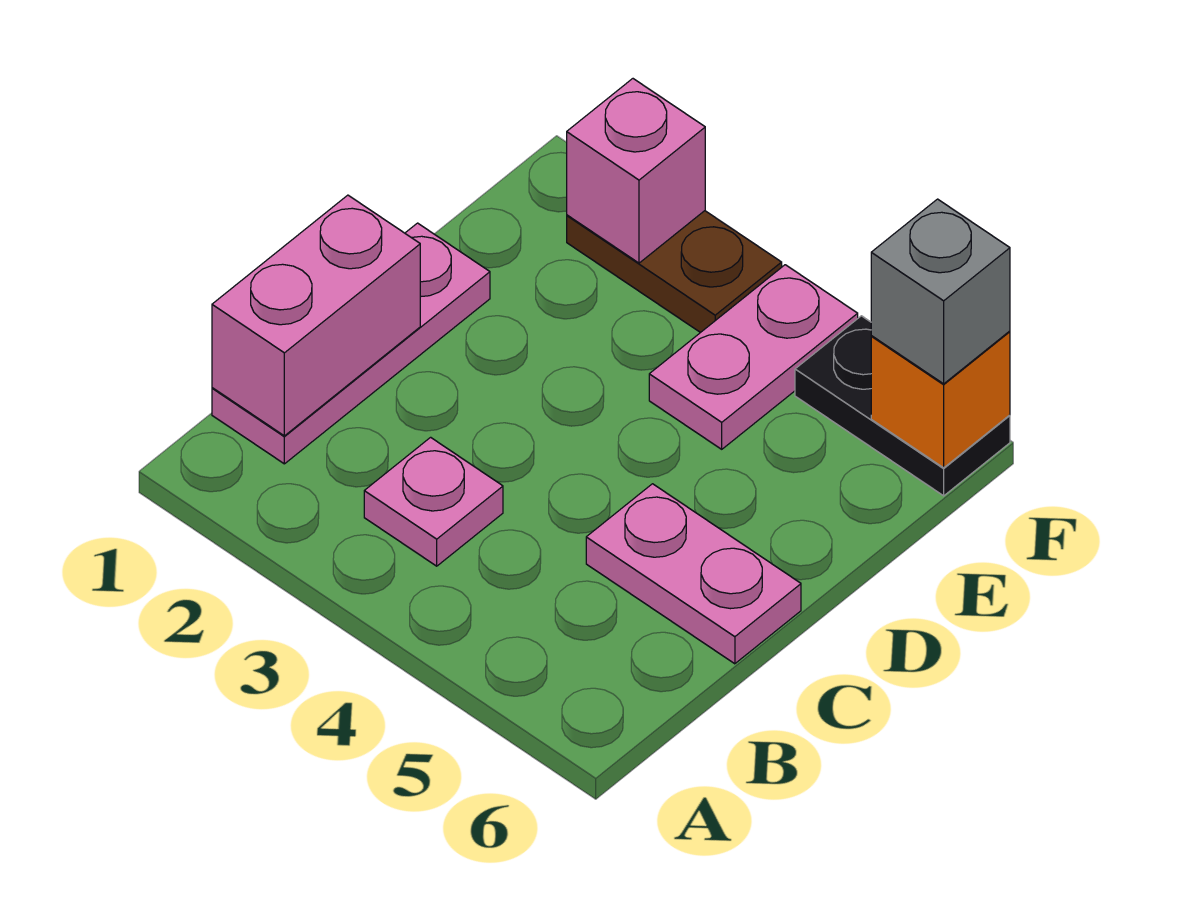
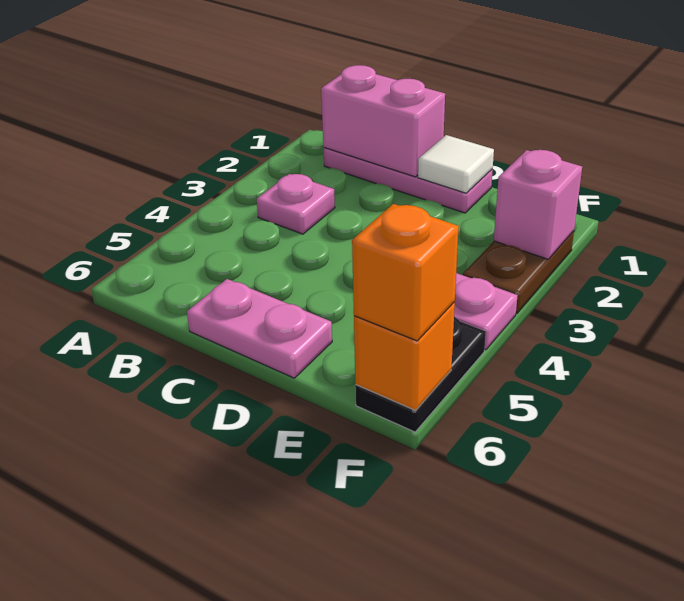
pink 1x2 plate [586,484,801,664] -> pink 1x2 plate turned to [187,279,332,378]
none -> white 1x1 tile [418,135,494,193]
grey 1x1 brick [871,199,1010,384] -> orange 1x1 brick [352,204,459,341]

